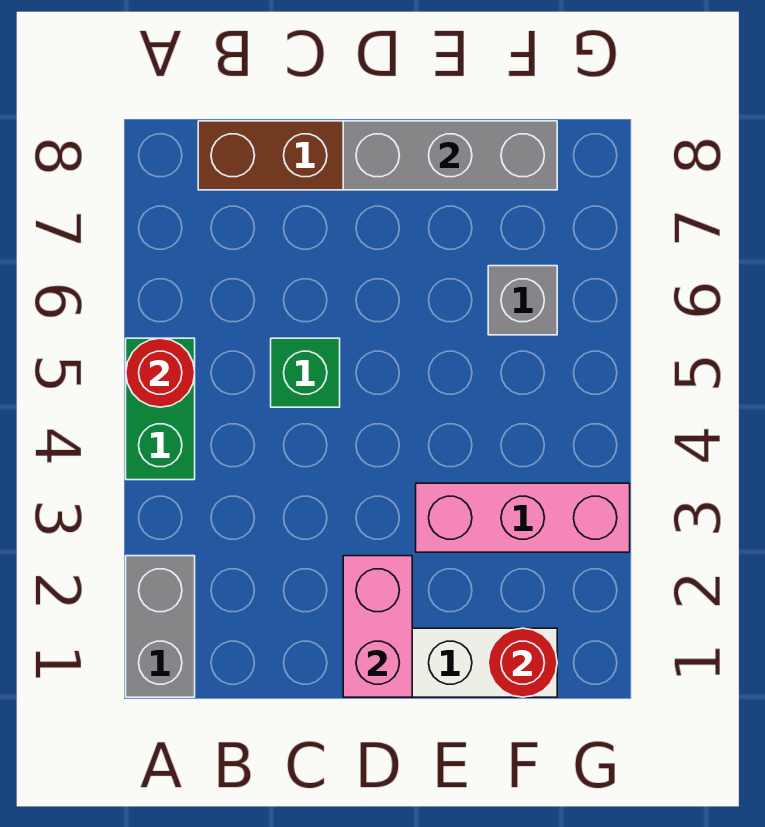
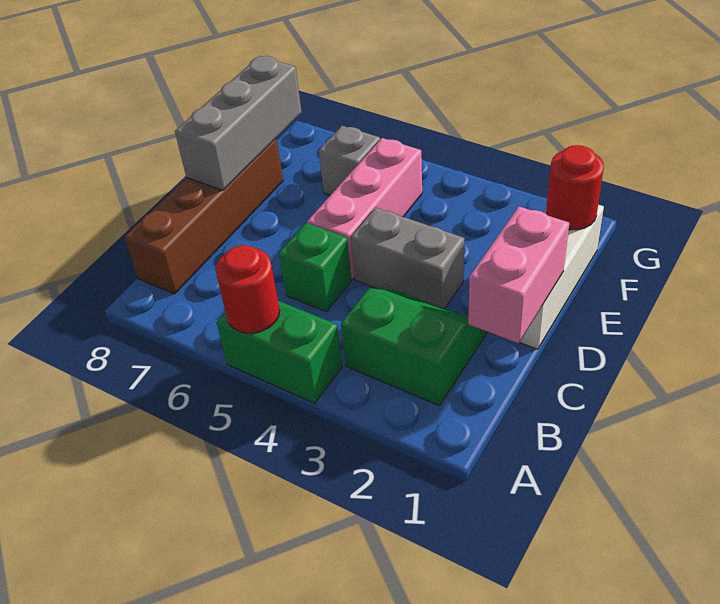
grey 1x2 brick [126,556,195,697] -> grey 1x2 brick moved to [351,208,464,308]
none -> green 2x2 slope [341,288,488,406]
pink 1x2 brick [343,556,412,697] -> pink 1x2 brick turned to [468,207,569,343]
pink 1x3 brick [416,483,630,552] -> pink 1x3 brick moved to [307,138,422,279]

